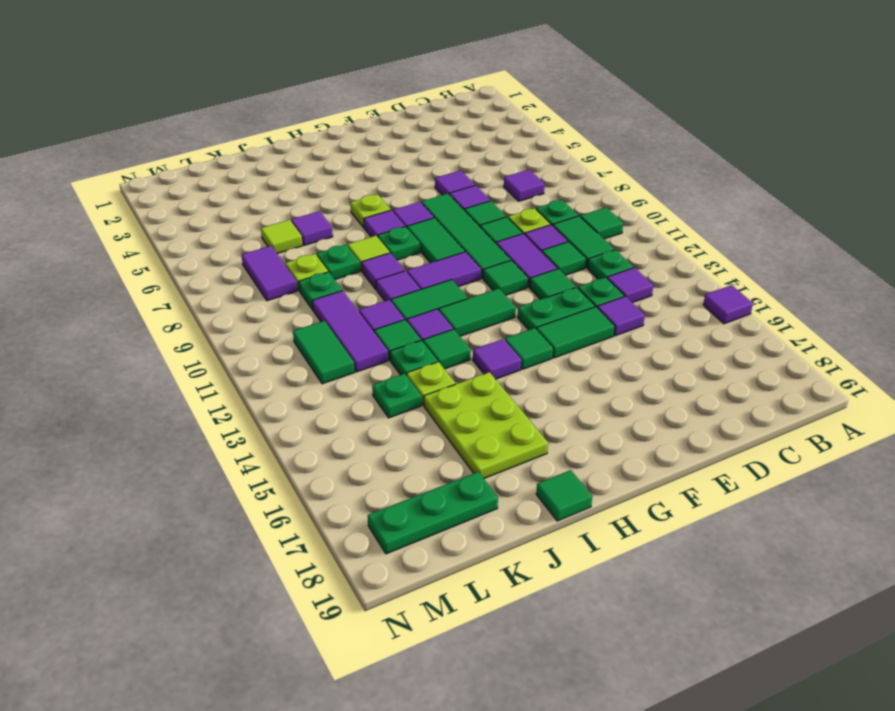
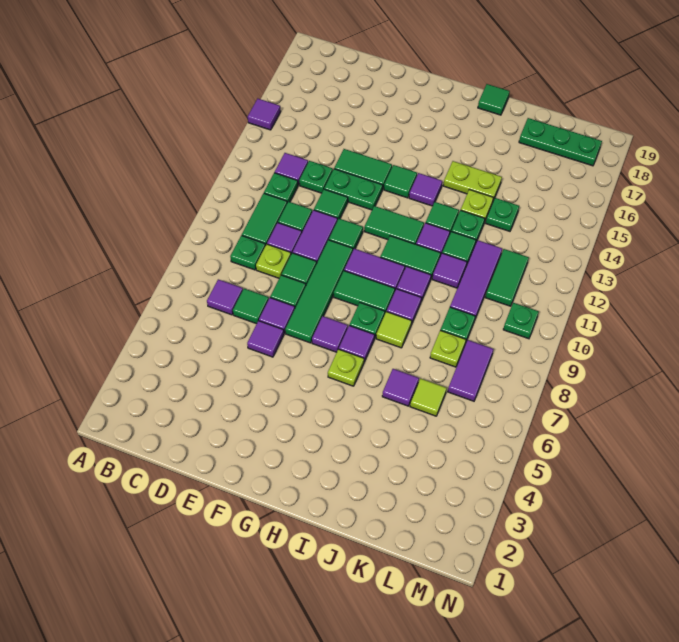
green 1x1 tile [580,207,623,239] -> green 1x1 tile moved to [233,289,269,324]
purple 1x1 tile [597,296,645,336] -> none
green 1x2 tile [407,218,465,263] -> green 1x2 tile turned to [334,271,395,313]
lime 2x3 plate [424,372,548,478] -> lime 1x2 plate [443,161,502,201]
green 1x1 plate [317,245,360,279] -> green 1x1 plate moved to [503,303,539,339]

